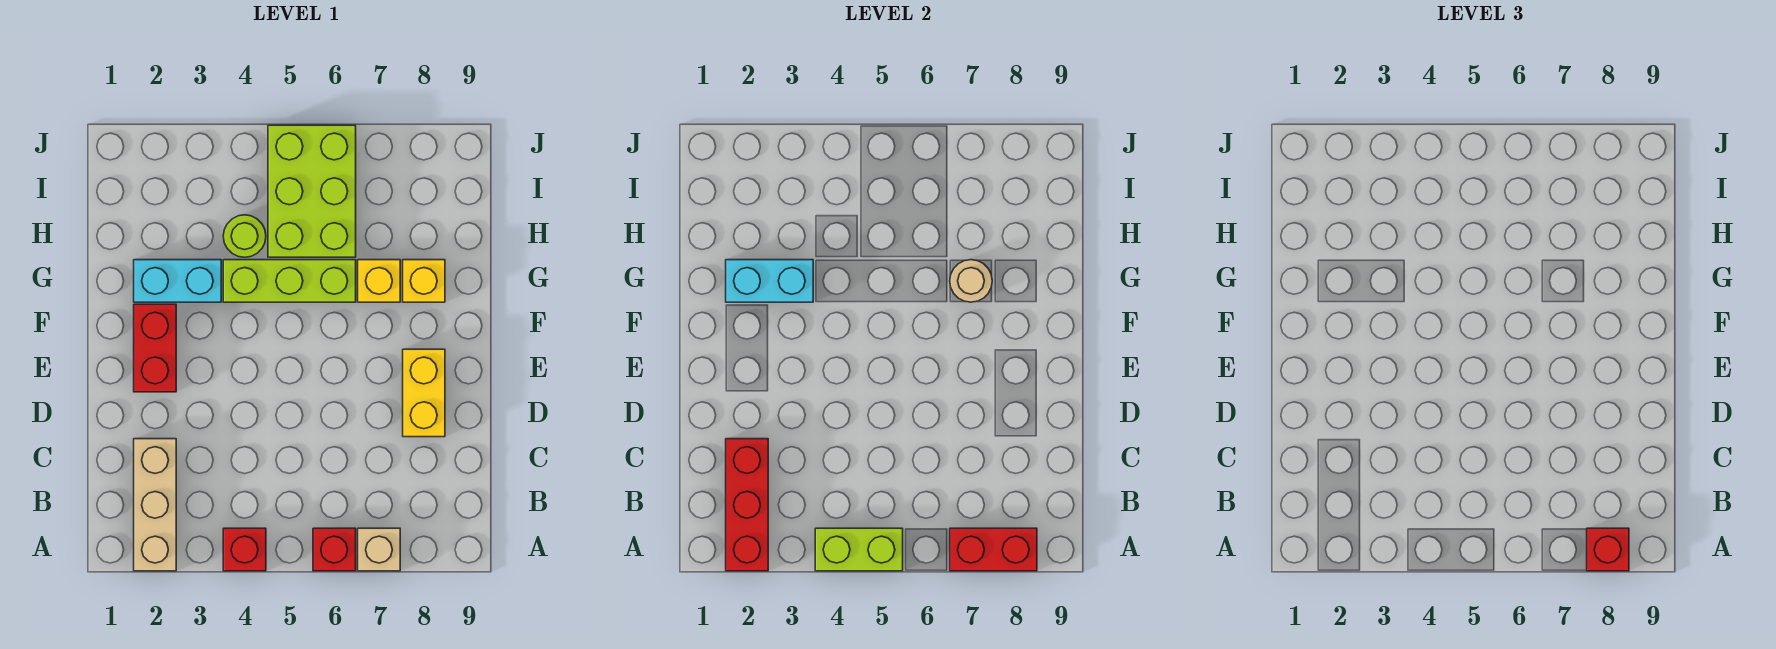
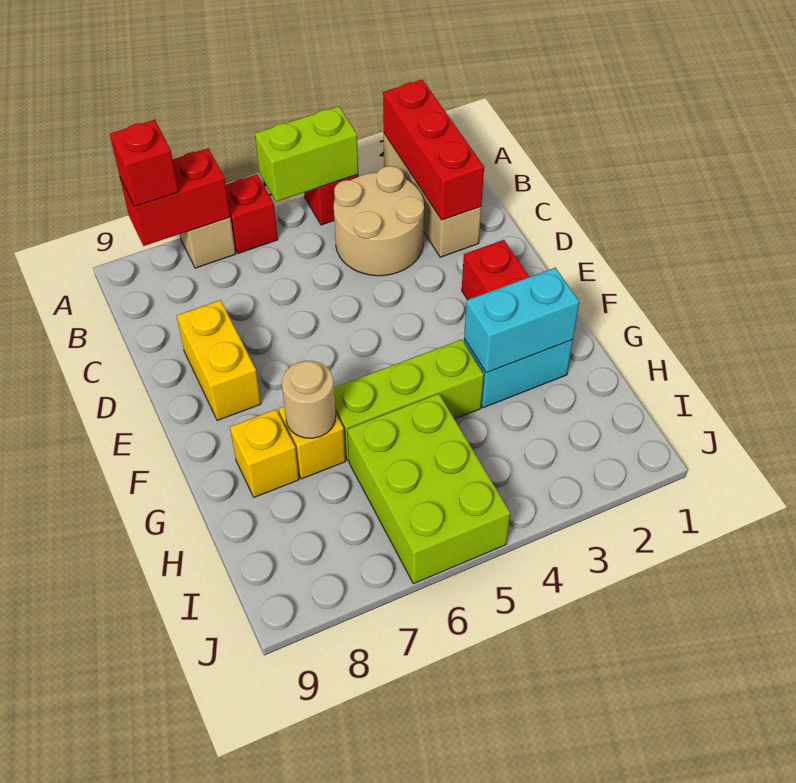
none -> tan 2x2 round brick [334,166,424,276]
lime 1x1 round brick [223,215,266,257] -> none

